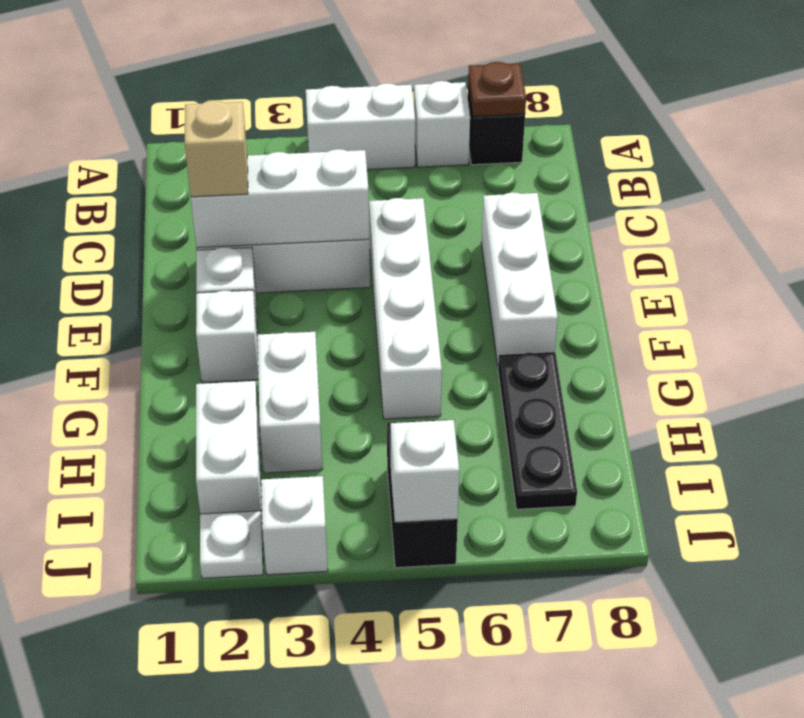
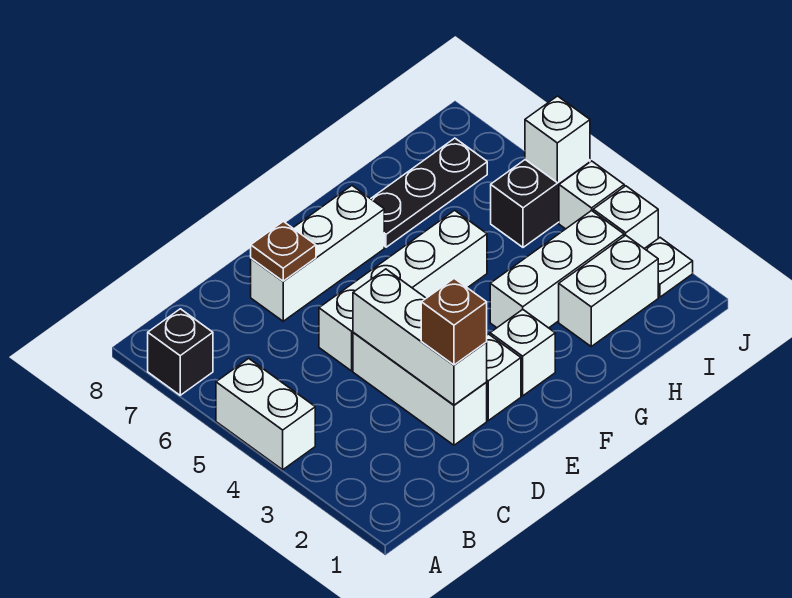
white 1x1 brick [414,81,470,167] -> white 1x1 brick moved to [559,161,624,229]
brown 1x1 plate [468,62,526,116] -> brown 1x1 plate moved to [251,221,316,281]
tan 1x1 brick [185,100,248,197] -> brown 1x1 brick [421,279,487,365]
white 1x2 brick [257,332,322,473] -> white 1x3 brick [490,210,624,328]

